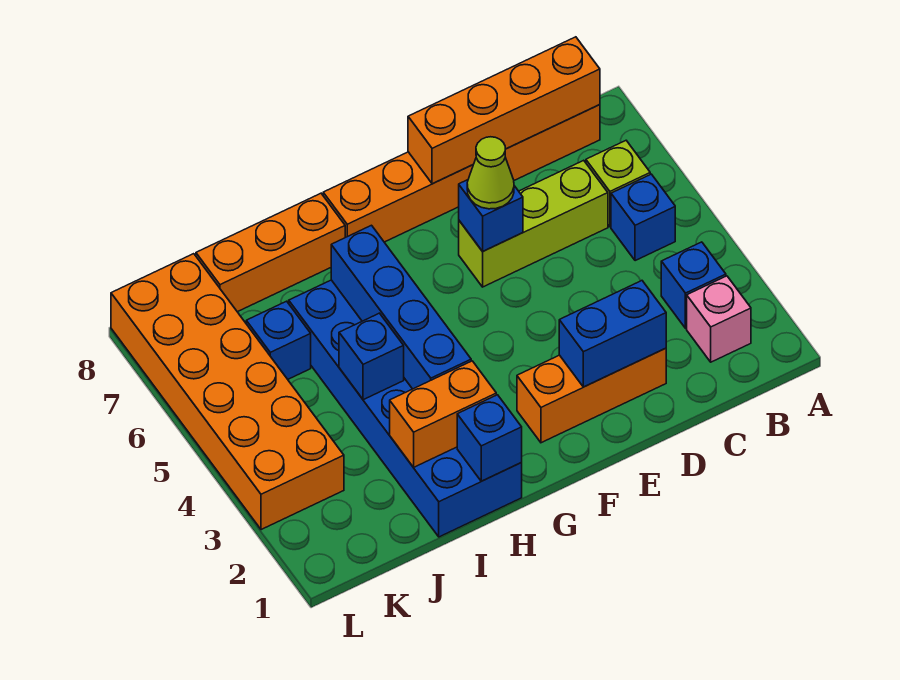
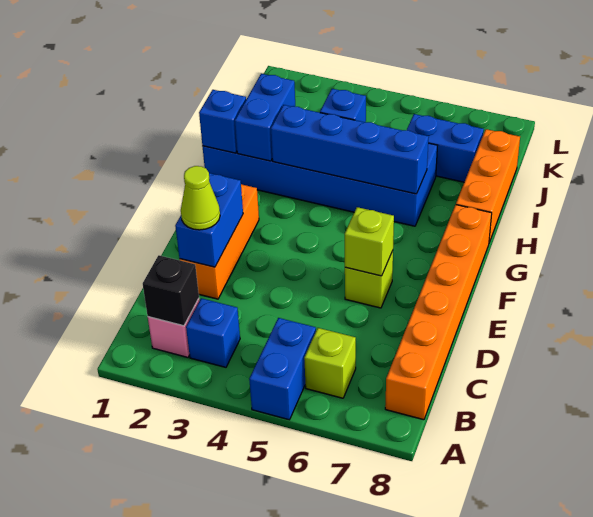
none -> black 1x1 brick [143,255,199,326]
blue 1x1 brick [611,174,675,261] -> blue 1x2 brick [249,318,316,420]
orange 1x4 brick [408,37,600,184] -> none
lime 1x3 brick [459,160,608,287] -> lime 1x1 brick [345,251,393,308]
blue 1x1 brick [459,180,523,251] -> lime 1x1 brick [345,207,394,276]
lime 1x1 cone [467,137,514,209] -> lime 1x1 cone moved to [181,166,220,230]
orange 1x2 brick [390,361,496,467] -> blue 1x2 brick [235,74,295,161]
blue 1x1 brick [246,301,311,379] -> blue 1x2 brick [407,114,484,182]
orange 2x6 brick [111,254,344,530] -> none

